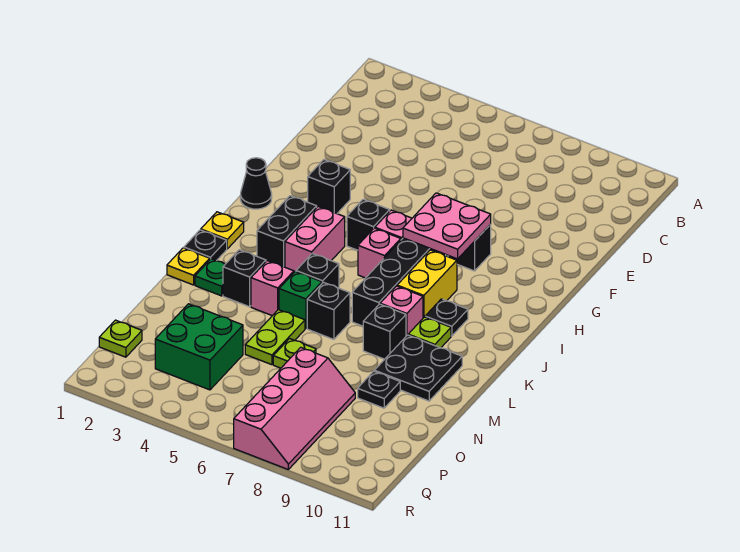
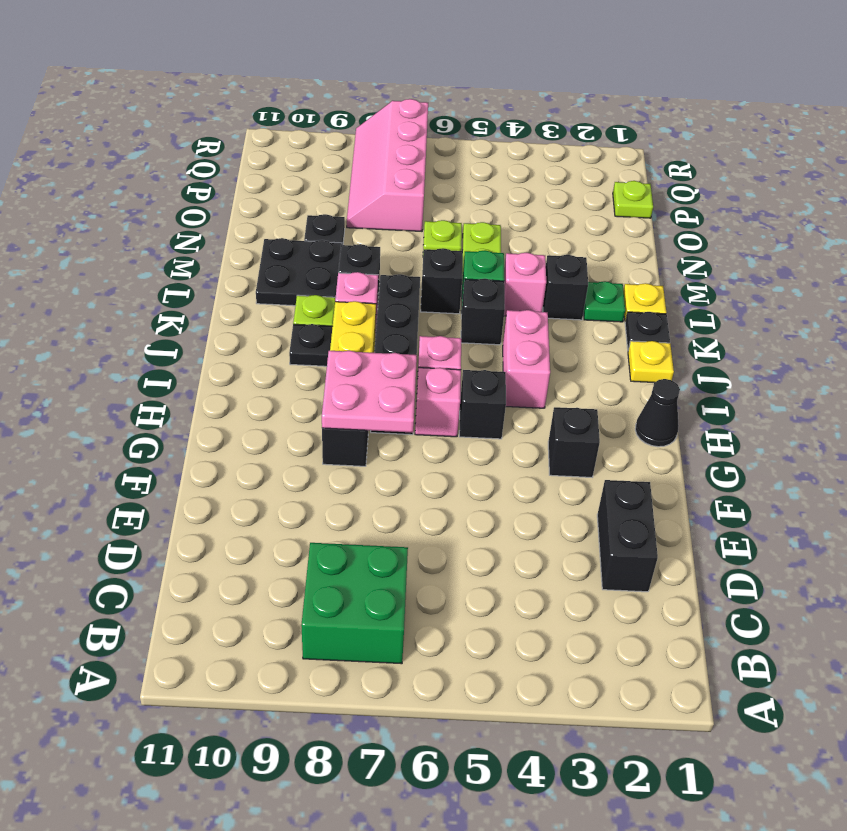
black 1x2 brick [257,196,317,267] -> black 1x2 brick moved to [597,480,658,592]
green 2x2 brick [155,304,243,390] -> green 2x2 brick moved to [301,543,408,664]

